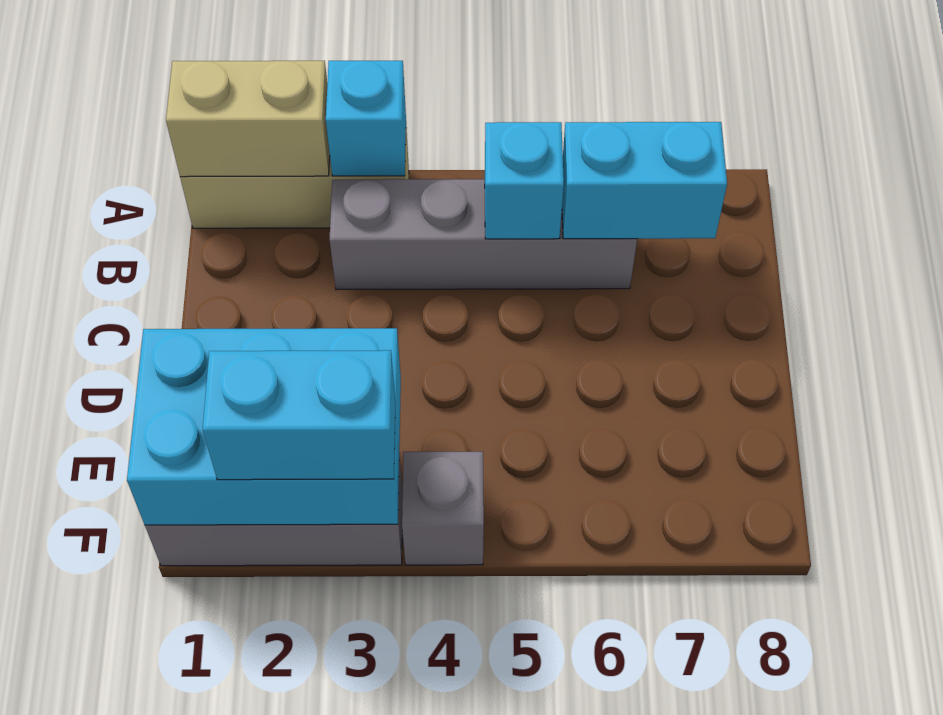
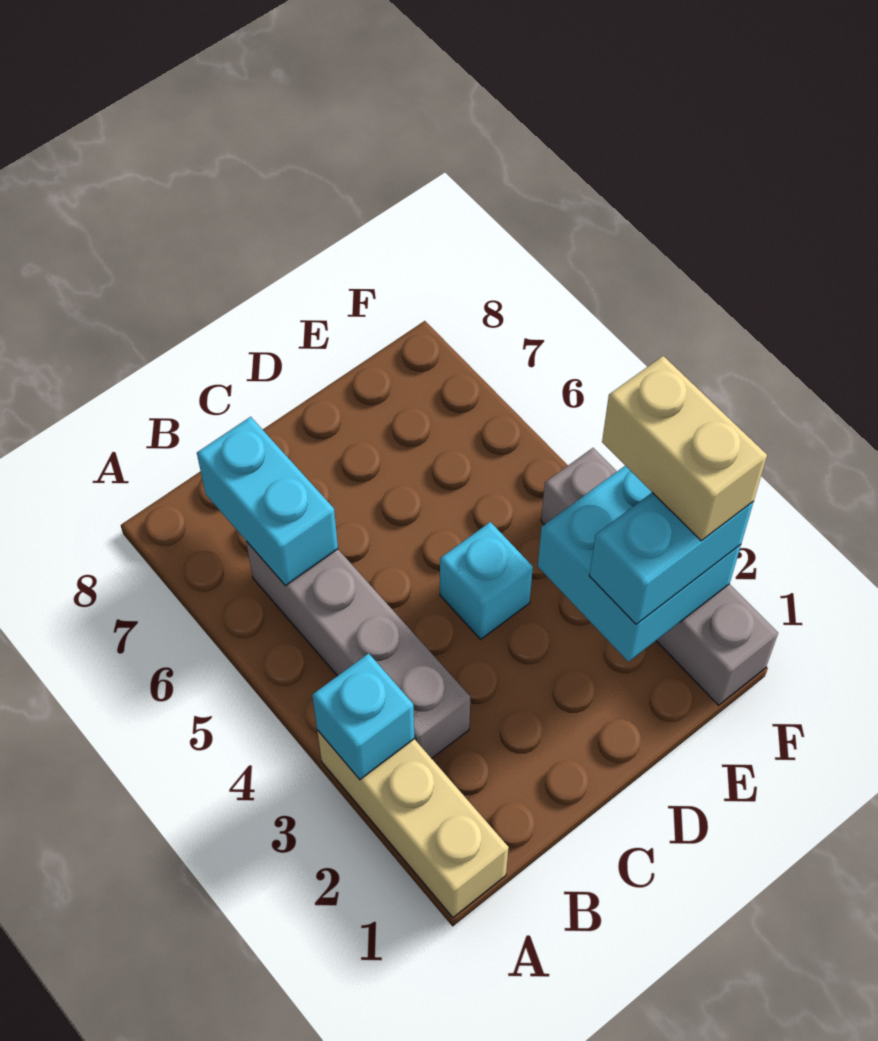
tan 1x2 brick [166,61,330,177] -> tan 1x2 brick moved to [602,356,767,541]
cyan 1x1 brick [485,122,564,239] -> cyan 1x1 brick moved to [440,522,533,639]
cyan 2x3 brick [127,328,401,525] -> cyan 2x2 brick [538,466,741,662]
cyan 1x2 brick [203,350,395,480] -> cyan 1x2 brick turned to [589,493,753,624]

